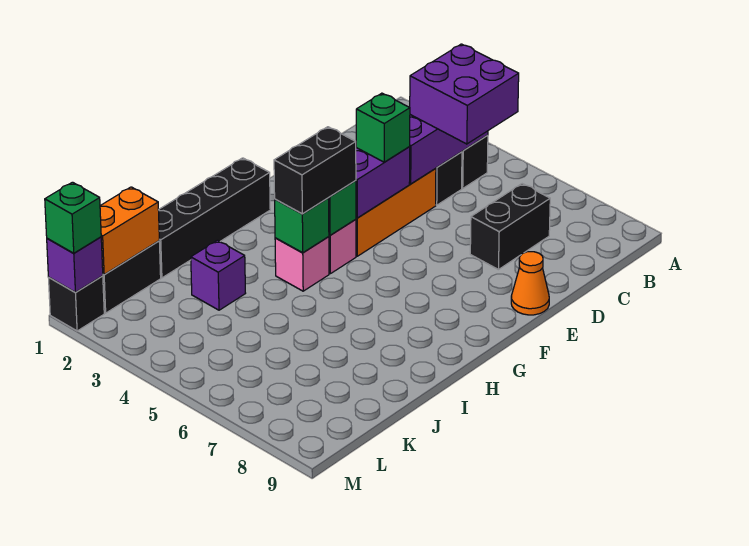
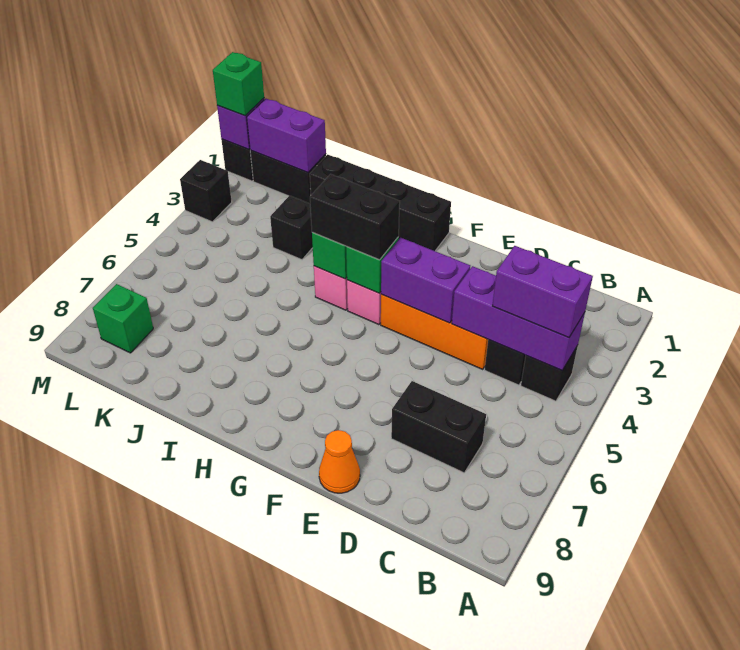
purple 2x2 brick [410,44,519,144] -> purple 1x2 brick [492,246,593,337]
green 1x1 brick [356,93,410,162] -> green 1x1 brick moved to [93,284,153,353]
purple 1x1 brick [191,240,246,310] -> black 1x1 brick [270,196,313,260]
orange 1x2 brick [100,187,159,275] -> purple 1x2 brick [247,99,326,173]
none -> black 1x1 brick [180,160,232,222]

